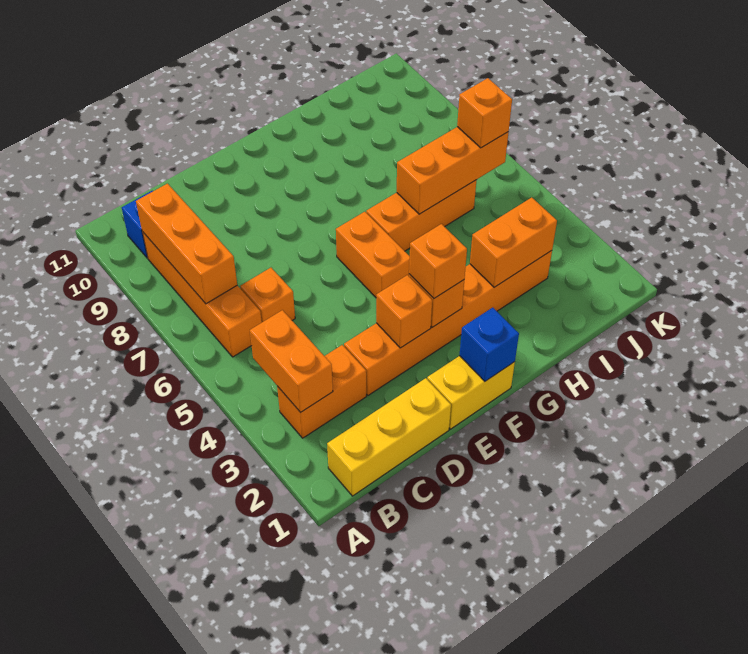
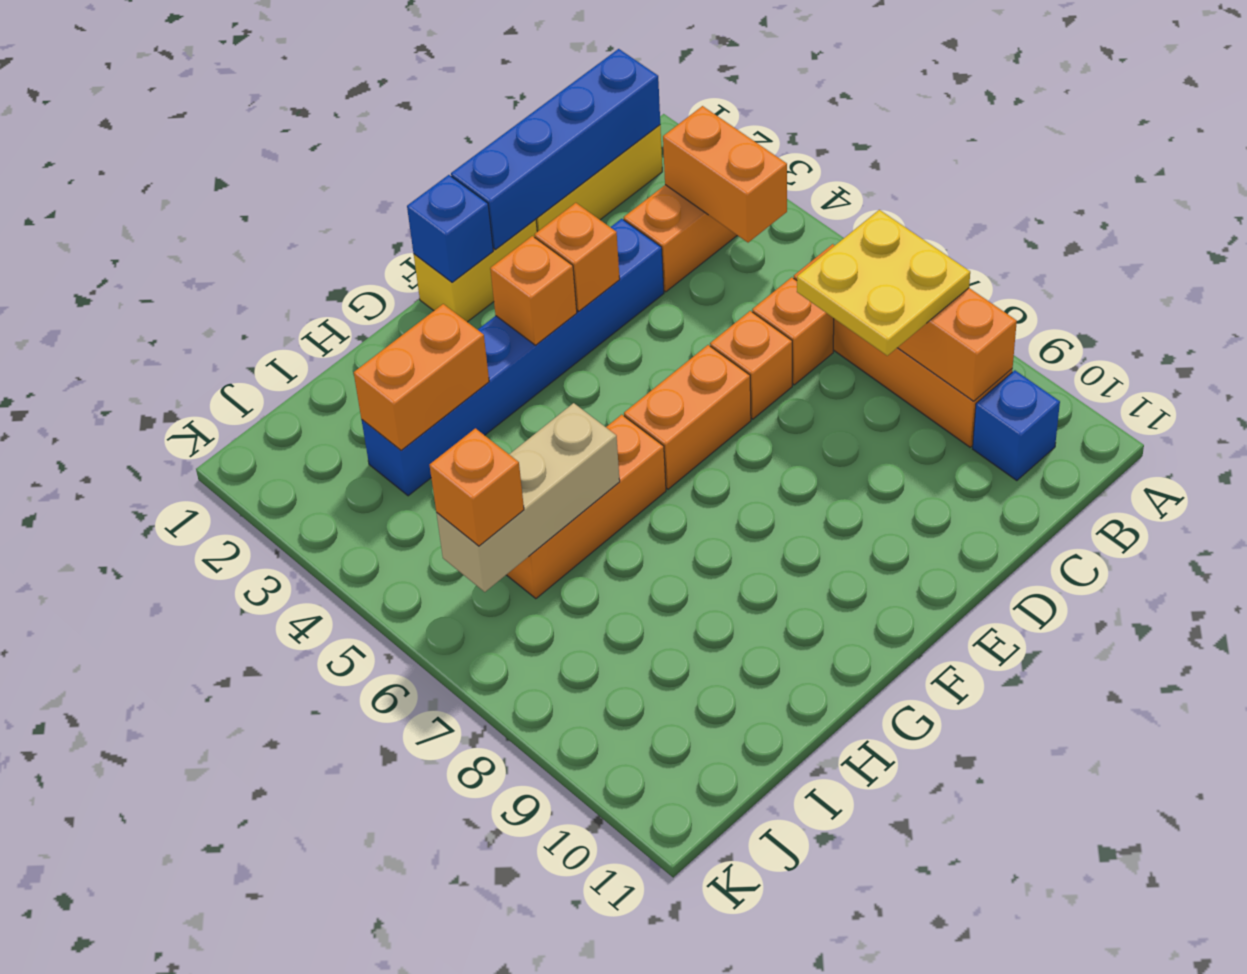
none -> blue 1x4 brick [451,49,660,249]
none -> yellow 2x2 plate [797,210,970,356]
orange 1x6 brick [344,251,552,395] -> blue 1x6 brick [362,219,664,496]
orange 1x1 brick [409,224,467,298] -> orange 1x1 brick moved to [710,311,792,419]
orange 1x2 brick [336,212,410,297] -> orange 1x2 brick turned to [624,345,751,489]
orange 1x3 brick [397,127,509,214] -> tan 1x3 brick [436,403,620,592]

